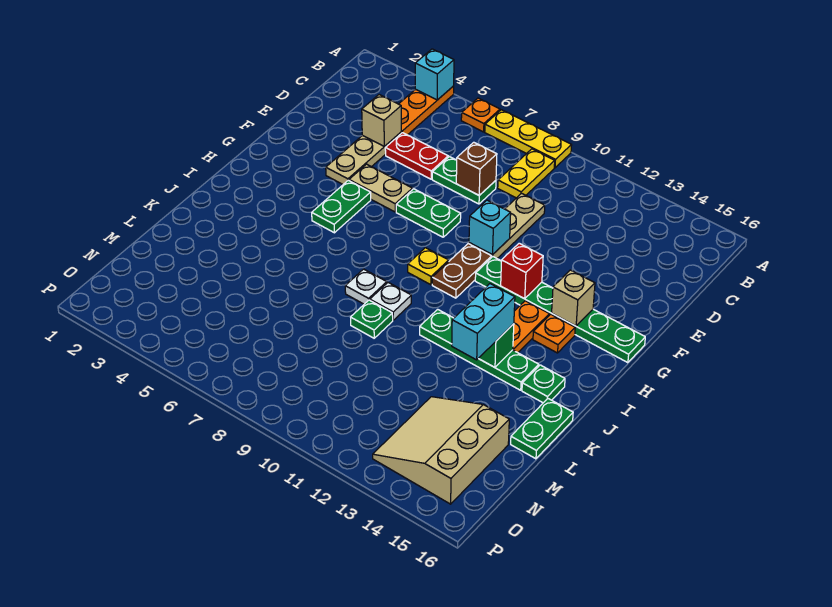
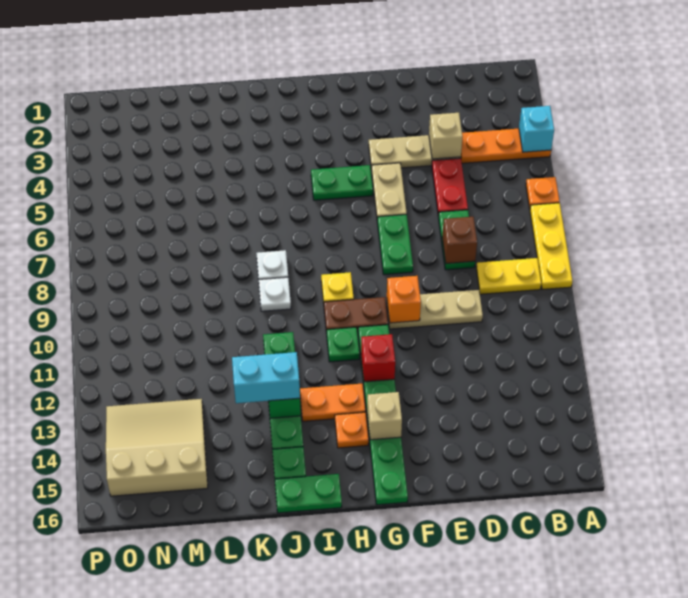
cyan 1x1 brick [469,200,511,255] -> orange 1x1 brick [387,276,421,323]
green 1x1 plate [351,300,393,338] -> green 1x1 plate moved to [327,327,359,362]
green 1x2 plate [511,399,573,459] -> green 1x2 plate moved to [275,474,342,513]

